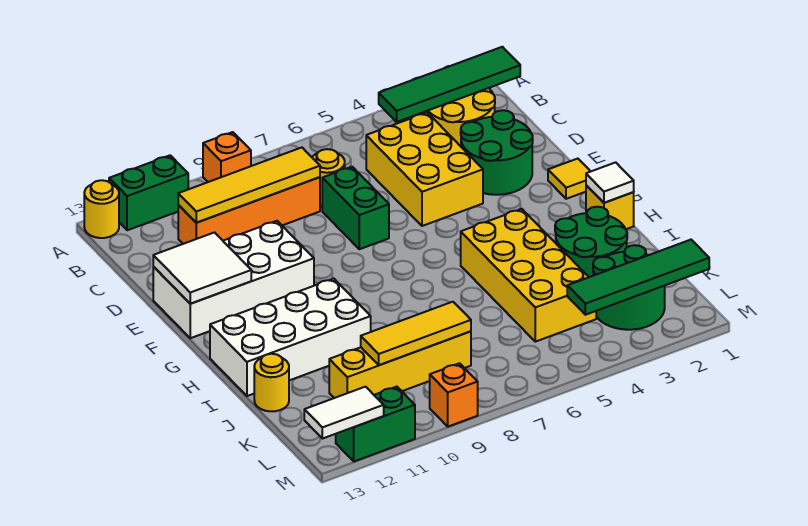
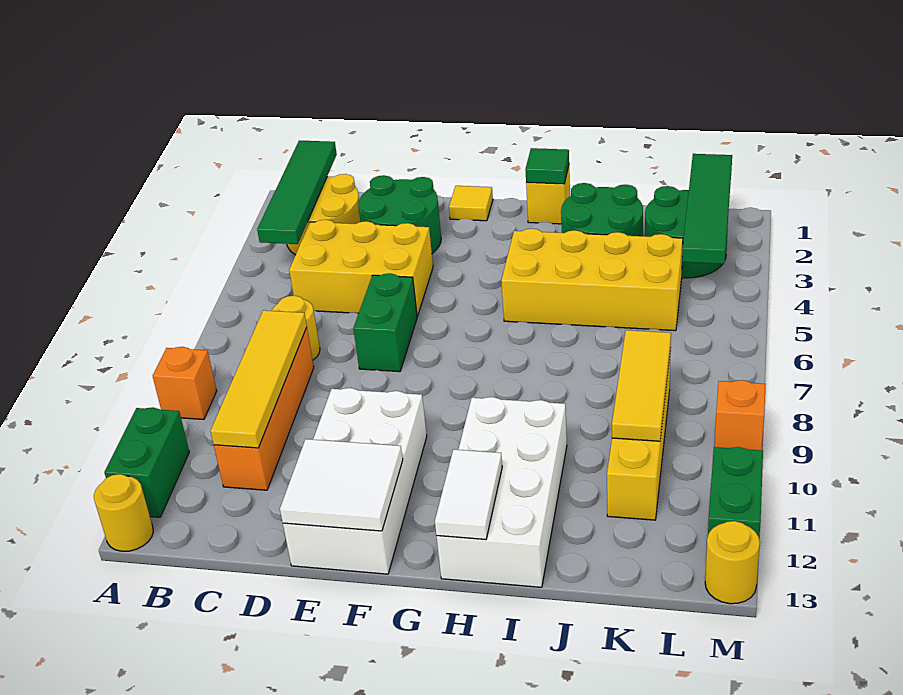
green 1x2 brick [322,167,389,249] -> green 1x2 brick turned to [353,273,417,372]
white 1x1 tile [586,162,634,203] -> green 1x1 tile [525,148,569,184]
yellow 1x1 round brick [254,354,289,411] -> yellow 1x1 round brick moved to [705,521,760,604]
white 1x2 tile [304,387,384,439] -> white 1x2 tile moved to [435,449,502,540]

